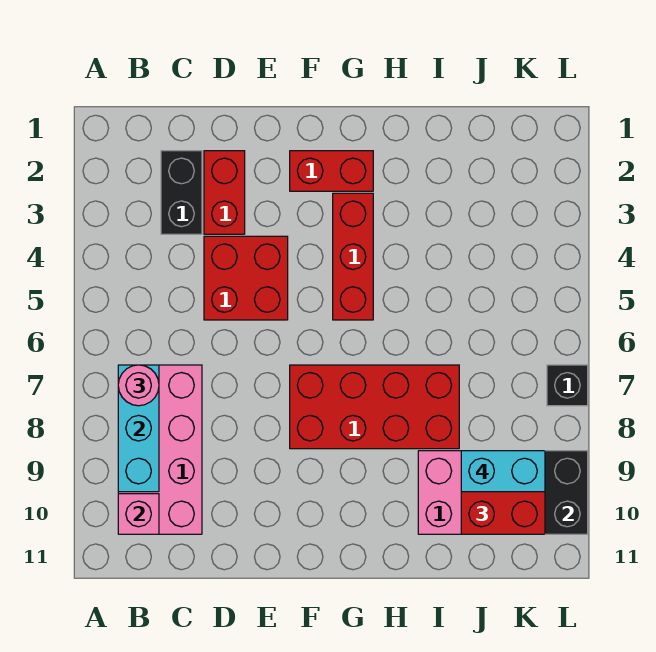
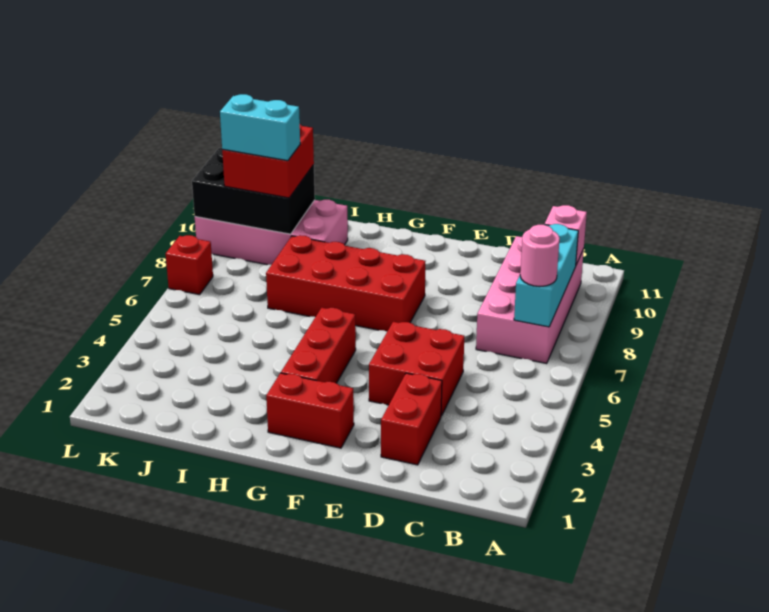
black 1x2 brick [161,151,202,234] -> none
black 1x1 brick [547,365,588,406] -> red 1x1 brick [166,235,213,295]

